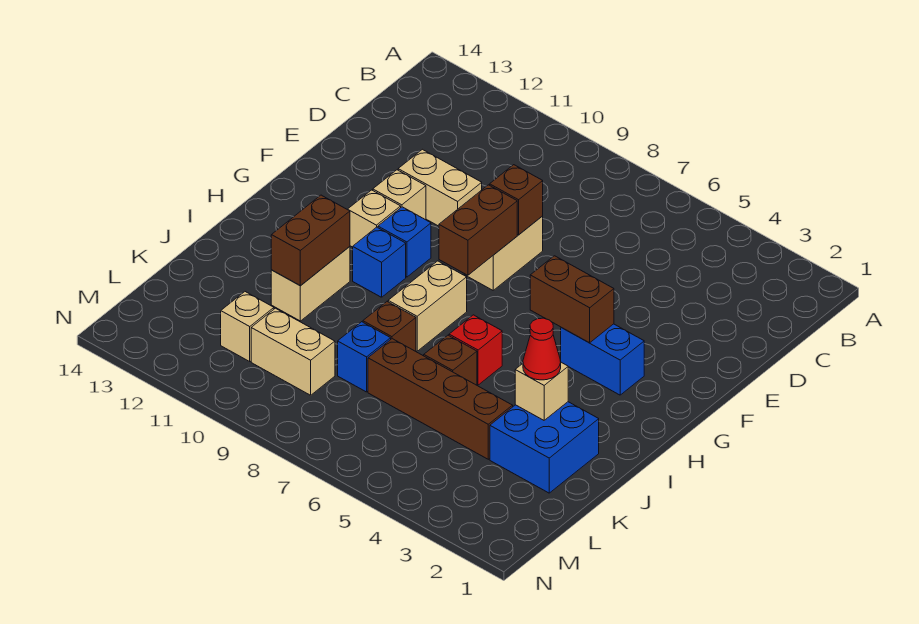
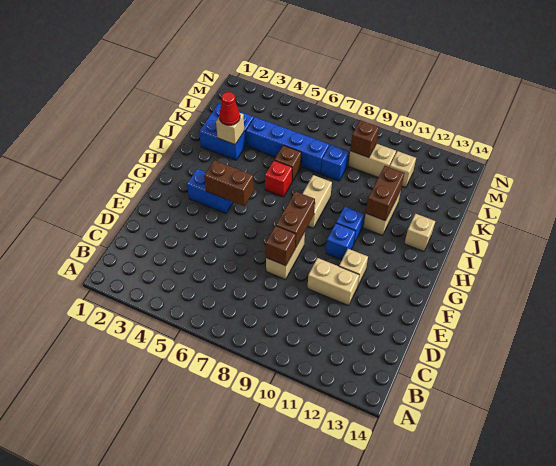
tan 1x1 brick [348,190,401,247] -> tan 1x1 brick moved to [404,214,435,251]
brown 1x1 brick [363,302,416,351] -> brown 1x1 brick moved to [350,120,379,158]
brown 1x4 brick [368,339,513,459] -> blue 1x4 brick [246,117,329,174]

